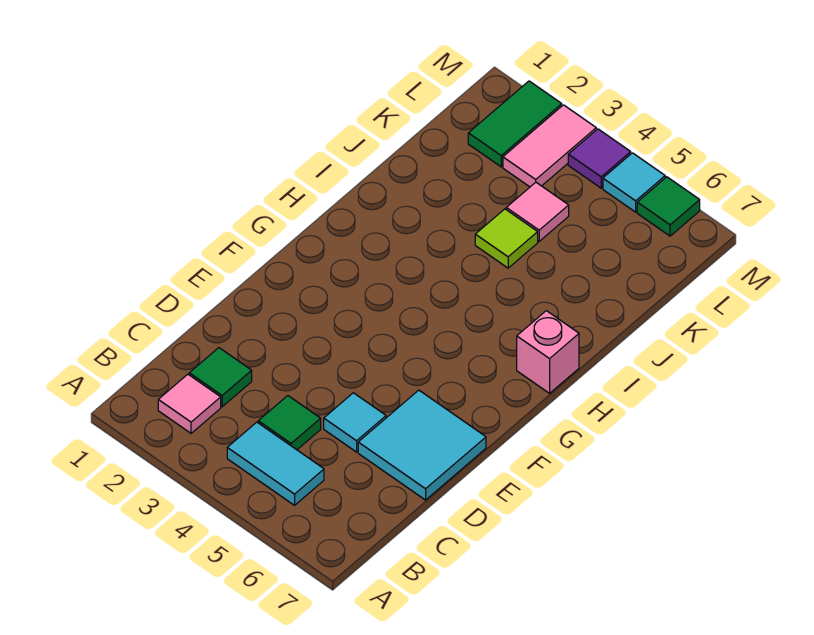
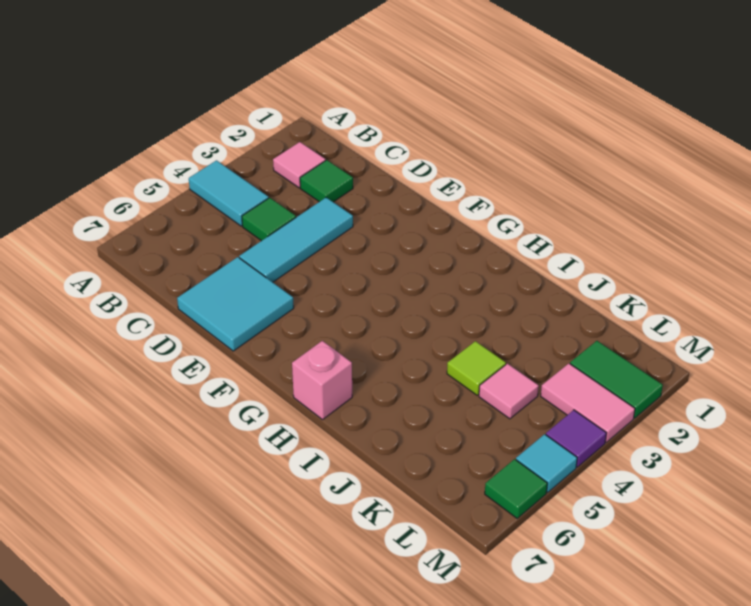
cyan 1x2 tile [227,422,324,505] -> cyan 1x2 tile turned to [189,160,269,226]
cyan 1x1 tile [324,393,386,452] -> cyan 1x3 tile [239,198,353,282]

